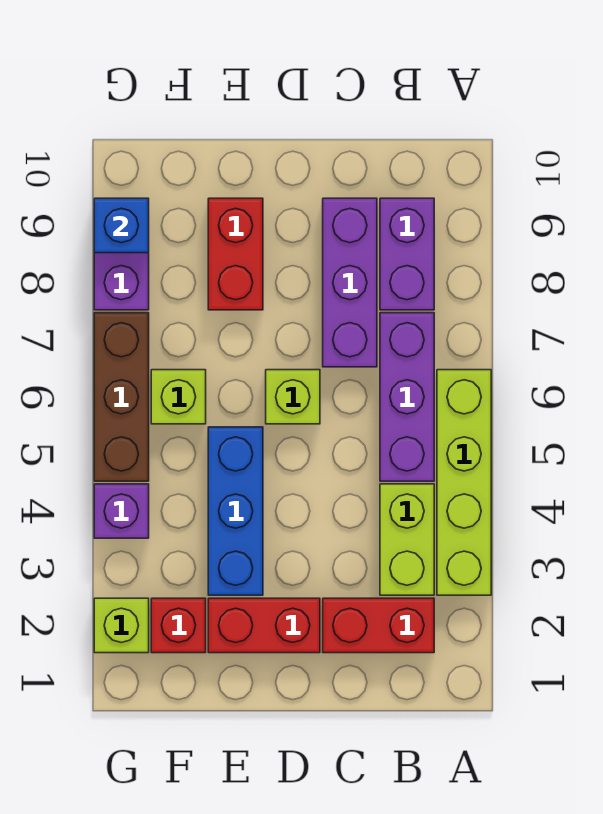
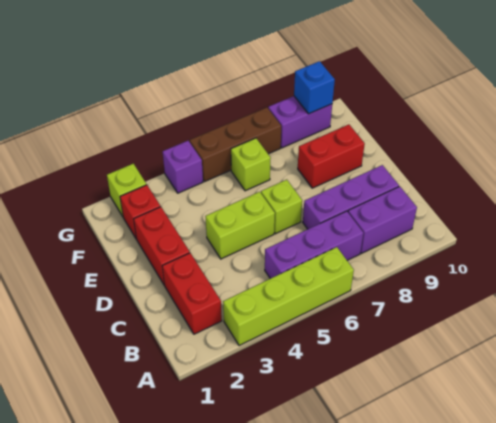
lime 1x2 brick [380,484,434,595] -> lime 1x2 brick moved to [205,192,275,259]
blue 1x3 brick [208,427,263,595] -> none

